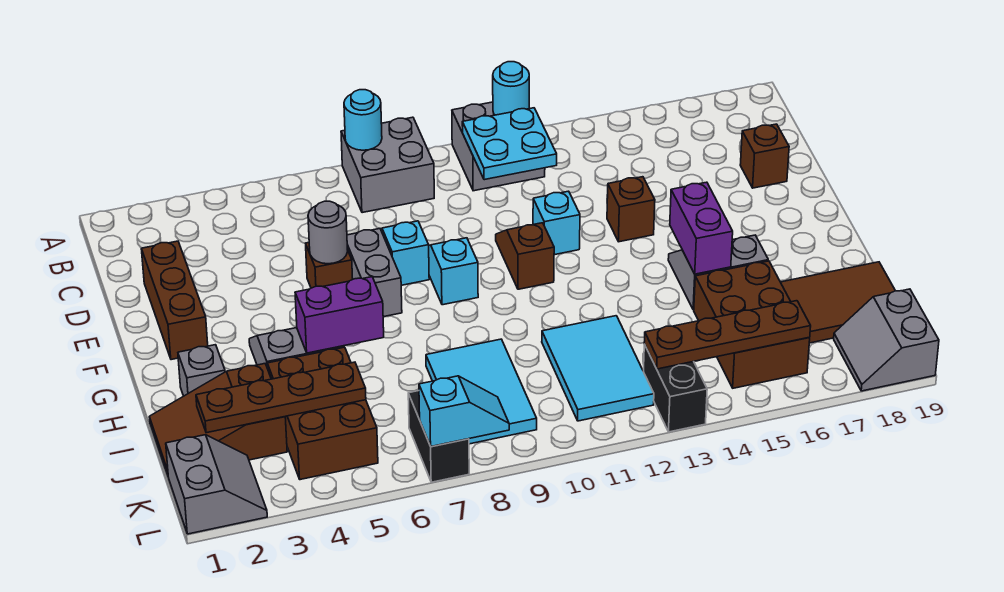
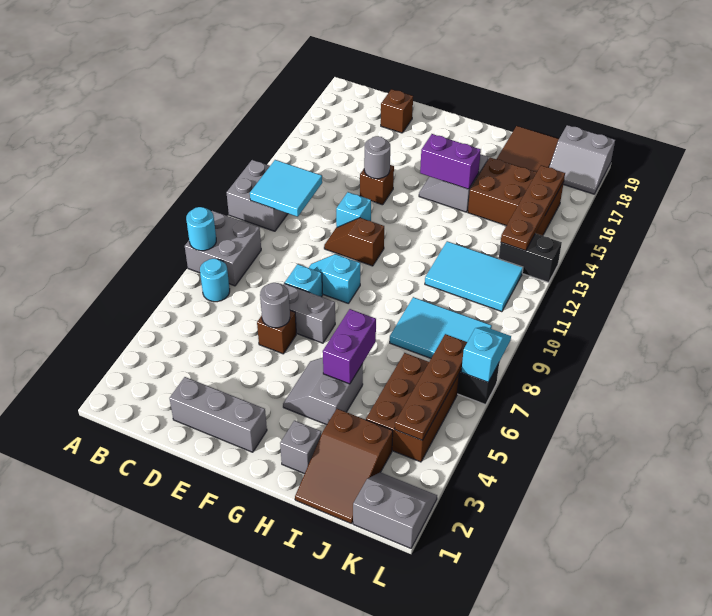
cyan 1x1 round brick [493,62,529,115] -> cyan 1x1 round brick moved to [200,259,230,302]
cyan 2x2 plate [462,108,557,180] -> cyan 2x2 tile [250,160,322,217]
brown 1x3 brick [142,241,208,360] -> grey 1x3 brick [170,377,267,452]
none -> grey 1x1 round brick [364,136,390,179]
brown 2x3 brick [267,347,378,480] -> brown 2x3 brick turned to [366,353,459,462]
brown 1x4 plate [196,362,366,433] -> brown 1x4 plate moved to [395,334,467,440]

